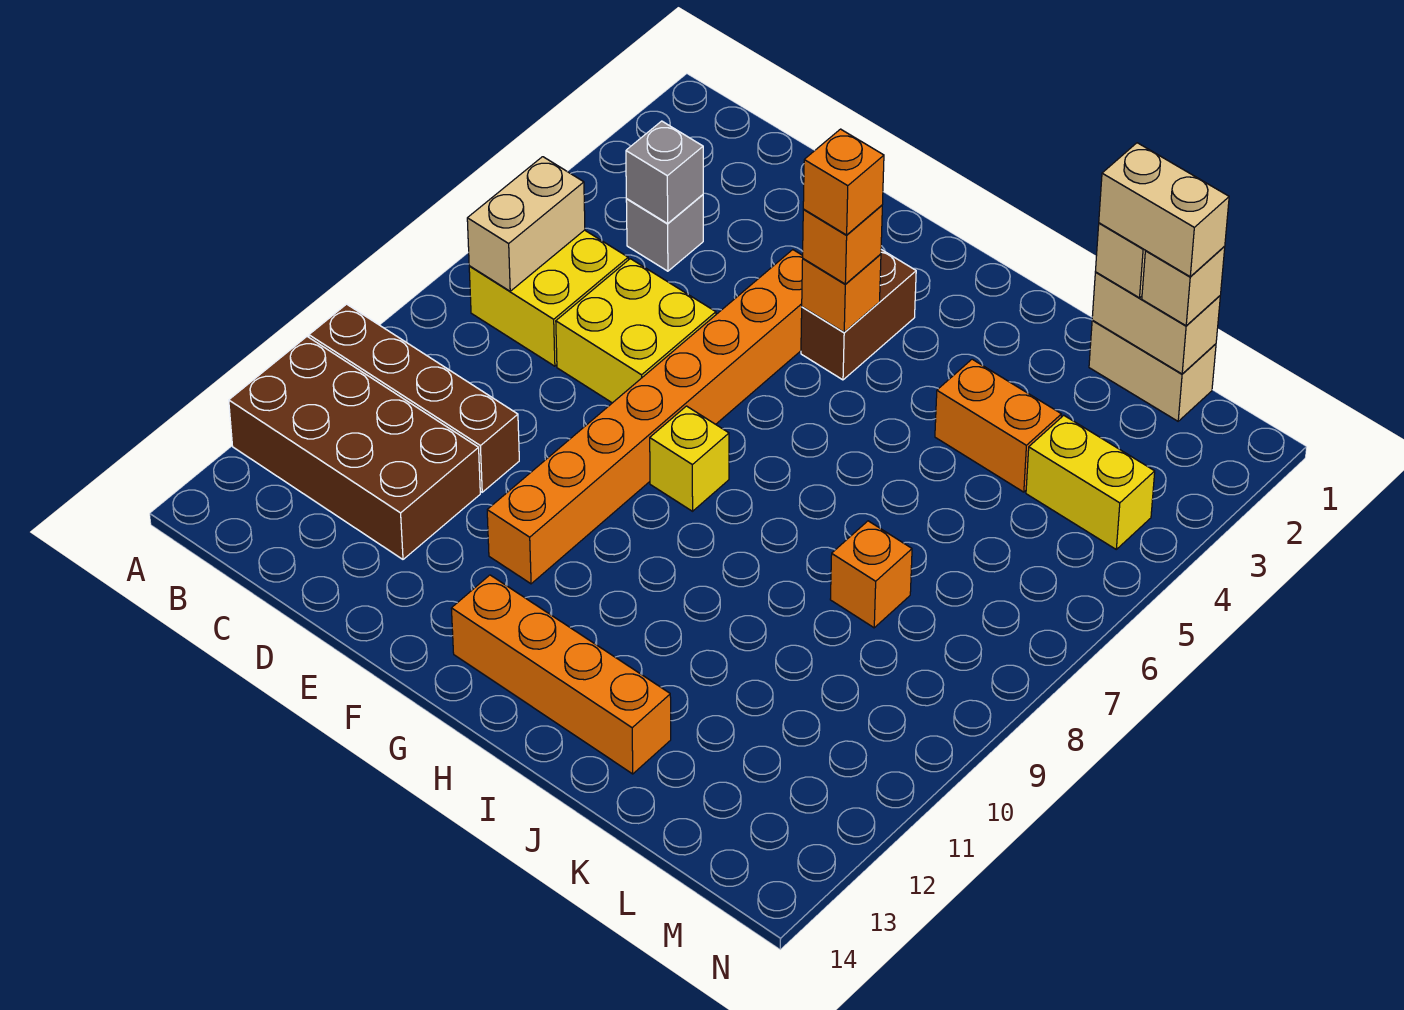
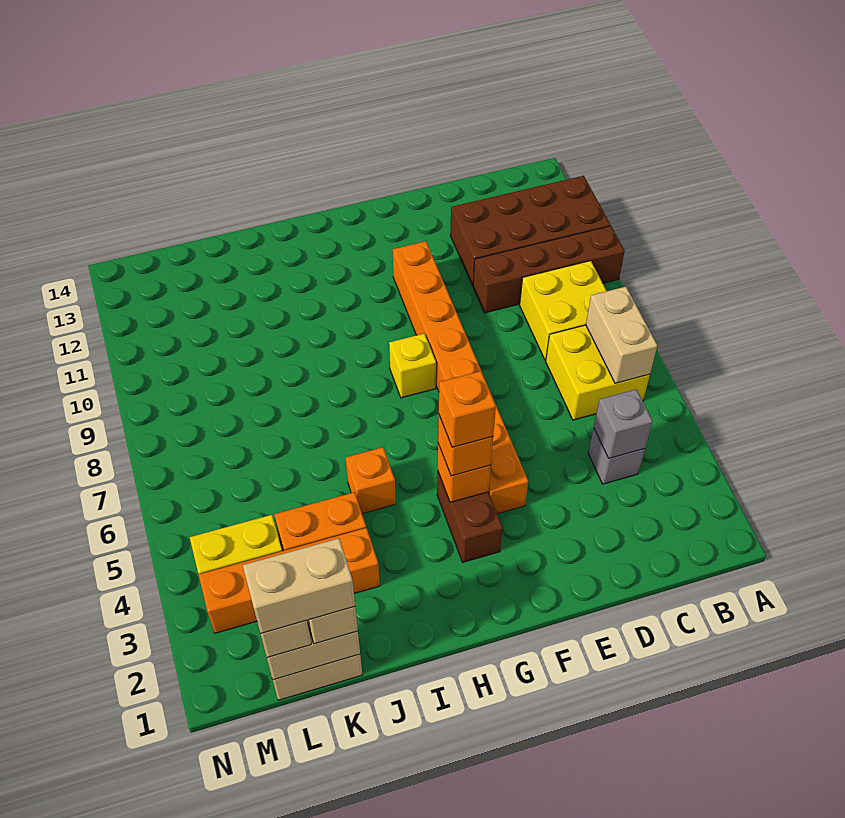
yellow 2x2 brick [556,259,716,403] -> yellow 2x2 brick moved to [520,261,606,360]
orange 1x4 brick [451,575,671,774] -> orange 1x4 brick moved to [199,528,380,633]
orange 1x1 brick [830,521,912,628] -> orange 1x1 brick moved to [345,447,396,514]

